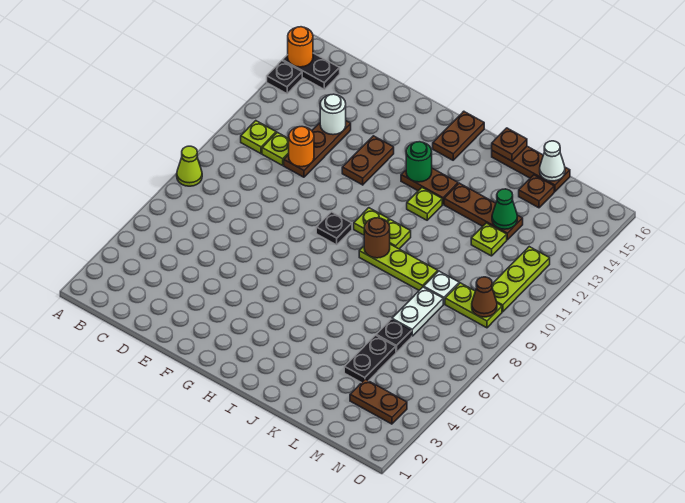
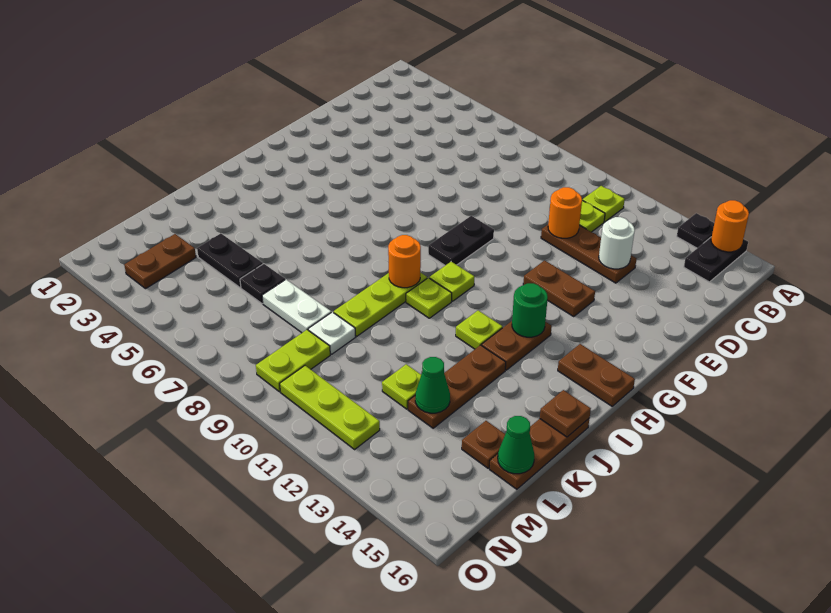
lime 1x1 cone [177,146,202,186] -> none
black 1x1 plate [316,212,352,245] -> black 1x2 plate [428,216,494,265]
brown 1x1 round brick [364,218,390,258] -> orange 1x1 round brick [388,235,421,288]
white 1x1 cone [540,141,565,181] -> green 1x1 cone [498,416,534,474]
brown 1x1 cone [472,277,497,317] -> none

